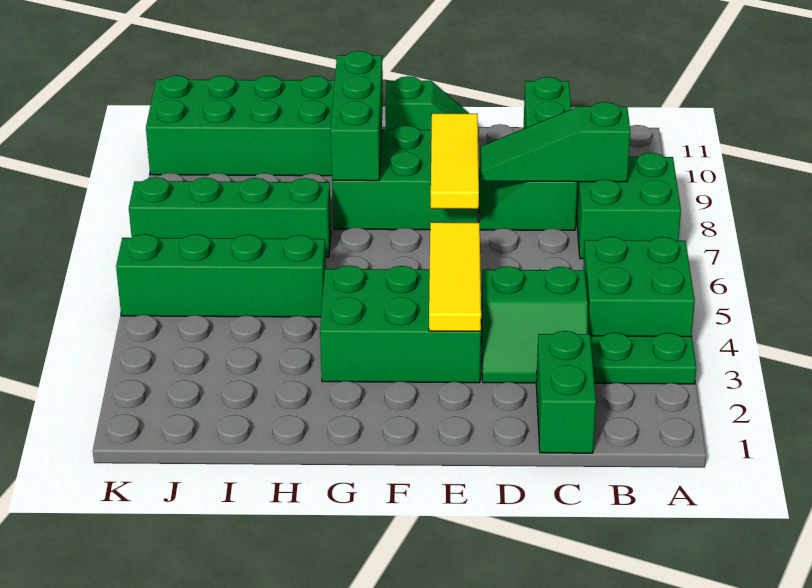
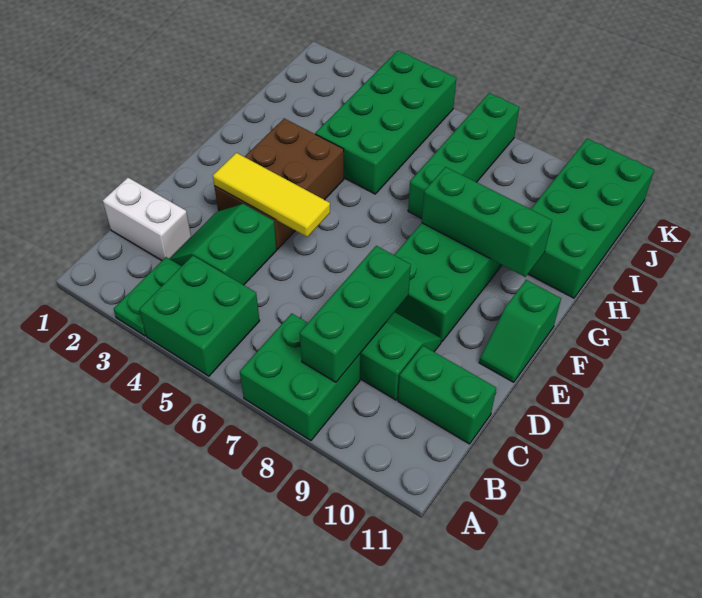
green 1x3 slope [480,102,630,182] -> green 1x3 brick [300,246,411,382]
green 1x2 brick [536,331,596,453] -> white 1x2 brick [103,178,191,260]
green 2x3 brick [320,265,481,383] -> brown 2x3 brick [214,119,344,249]
yellow 1x3 tile [431,114,479,209] -> none
green 1x4 brick [116,234,326,317] -> green 2x4 brick [315,51,456,194]

